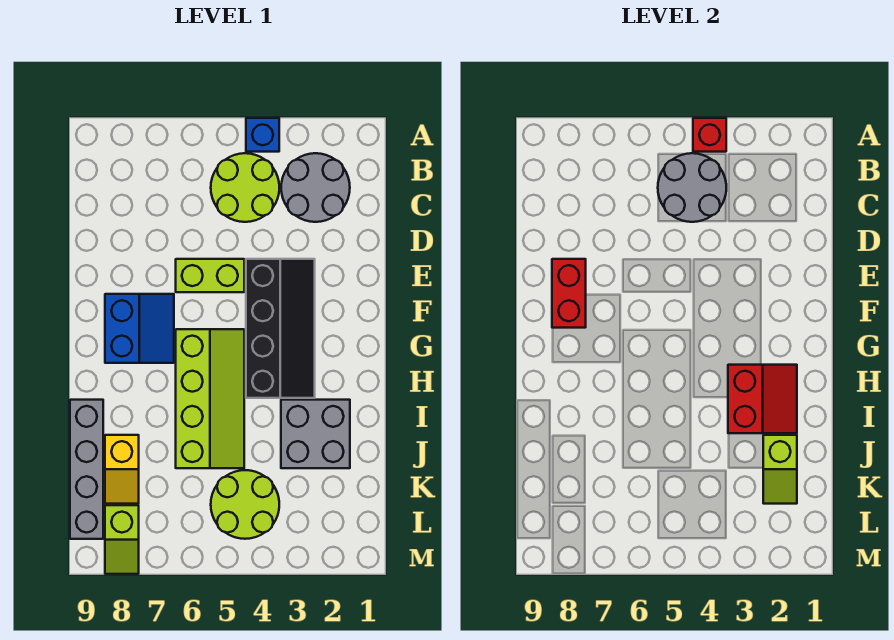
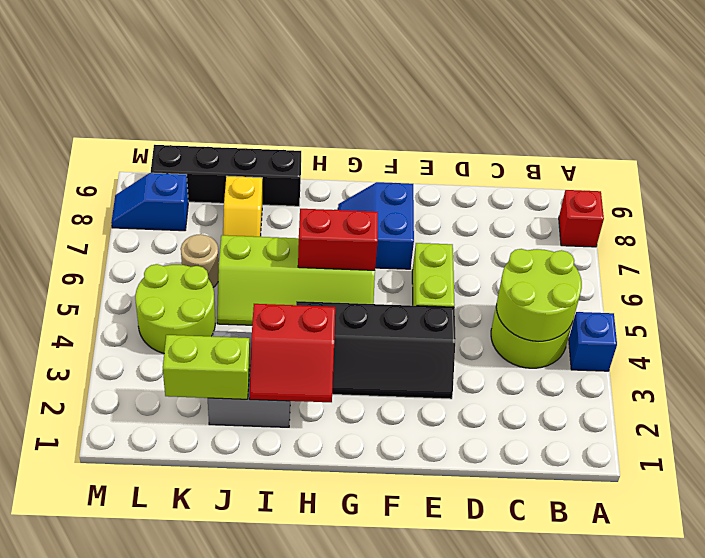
red 1x1 brick [693,118,726,152] -> red 1x1 brick moved to [559,190,604,247]
grey 2x2 round brick [281,153,350,222] -> none
grey 2x2 round brick [658,153,726,222] -> lime 2x2 round brick [496,249,582,341]
red 1x2 brick [552,259,586,328] -> red 1x2 brick moved to [298,209,378,270]
blue 2x2 slope [105,294,174,363] -> blue 2x2 slope turned to [338,182,414,269]
grey 1x4 brick [70,400,103,539] -> black 1x4 brick [151,145,301,206]
lime 1x2 slope [763,435,797,504] -> lime 1x2 brick [163,335,250,399]
yellow 1x2 slope [105,435,139,504] -> yellow 1x2 slope turned to [223,176,262,237]
none -> tan 1x1 round brick [181,234,219,287]
lime 1x2 slope [105,505,139,574] -> blue 1x2 slope [111,173,188,231]

